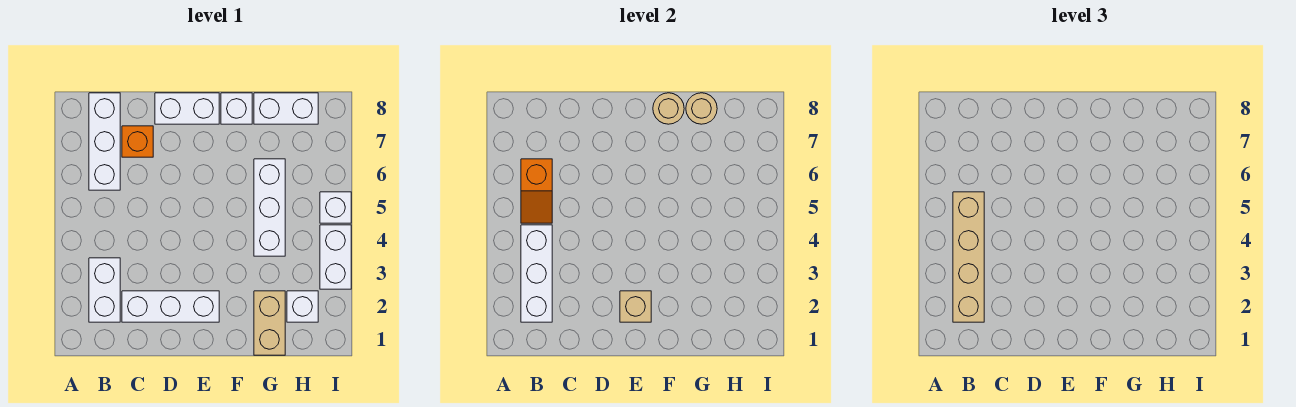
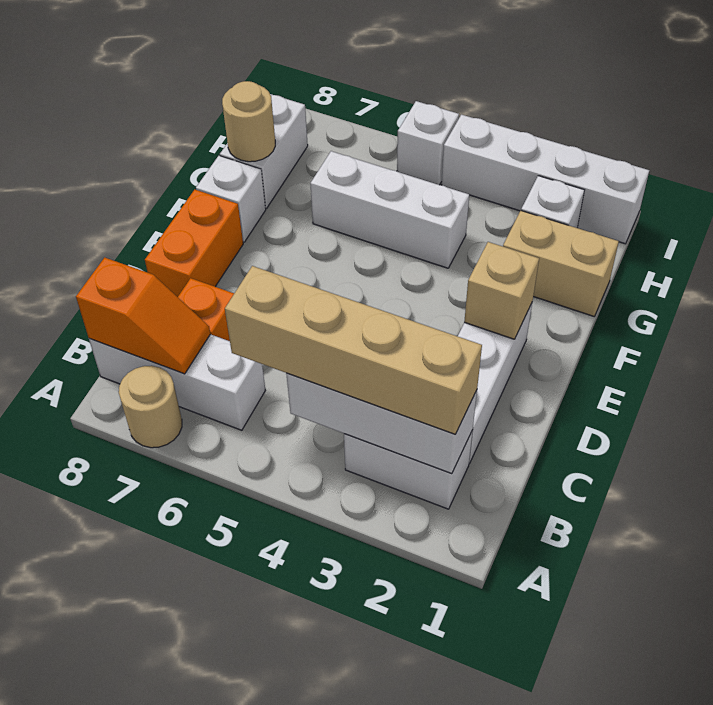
orange 1x2 slope [521,159,552,223] -> orange 1x2 slope moved to [76,257,210,374]
white 1x2 brick [155,93,219,124] -> orange 1x2 brick [145,190,243,297]
tan 1x1 round brick [653,93,684,124] -> tan 1x1 round brick moved to [119,366,182,448]
white 1x2 brick [320,225,351,289] -> white 1x4 brick [442,115,649,244]

